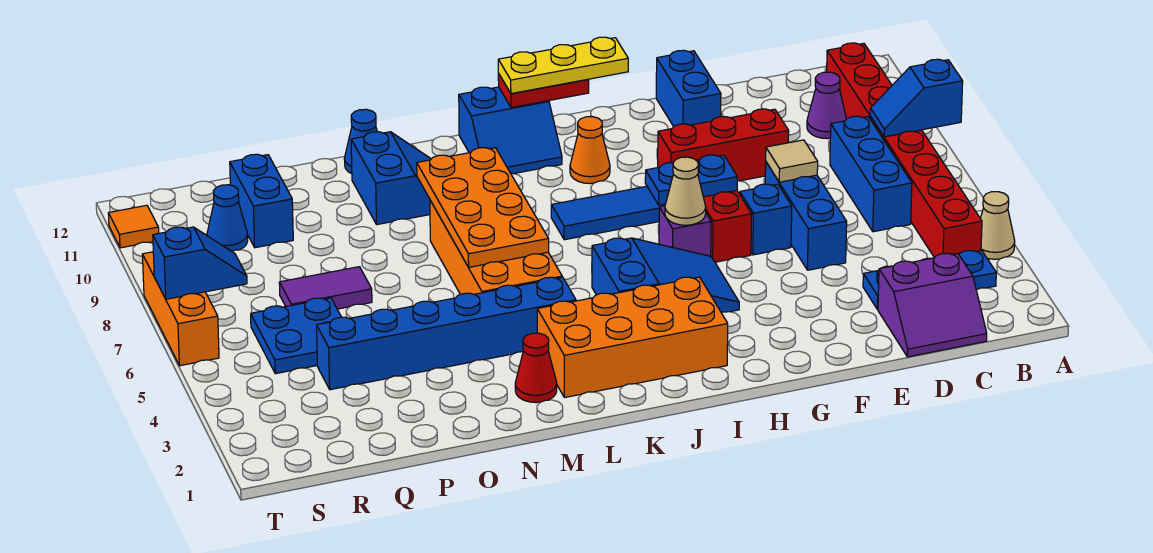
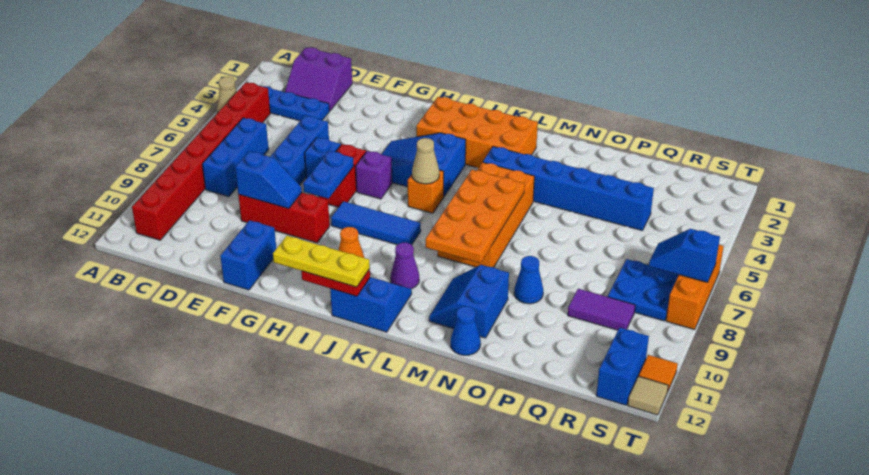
blue 1x2 slope [870,59,963,137] -> blue 1x2 slope moved to [235,151,302,209]
purple 2x2 slope [878,253,987,357] -> purple 2x2 slope turned to [285,47,352,111]
purple 1x1 cone [807,72,846,139] -> purple 1x1 cone moved to [391,242,419,289]
tan 1x1 tile [766,140,818,182] -> tan 1x1 tile moved to [628,376,668,415]
blue 1x2 plate [645,155,737,205] -> blue 1x2 plate turned to [303,151,354,199]
tan 1x1 cone [665,157,706,225] -> tan 1x1 cone moved to [412,138,439,184]
none -> orange 1x1 brick [408,170,444,213]
red 1x1 cone [515,333,557,403] -> none
purple 1x2 tile [279,267,372,309] -> purple 1x2 tile moved to [568,289,635,330]
blue 2x2 plate [251,298,341,374] -> blue 2x2 plate moved to [608,259,678,321]
blue 1x2 brick [230,154,293,248] -> blue 1x2 brick moved to [596,327,649,405]
blue 1x1 cone [207,185,248,251] -> blue 1x1 cone moved to [514,256,543,304]

